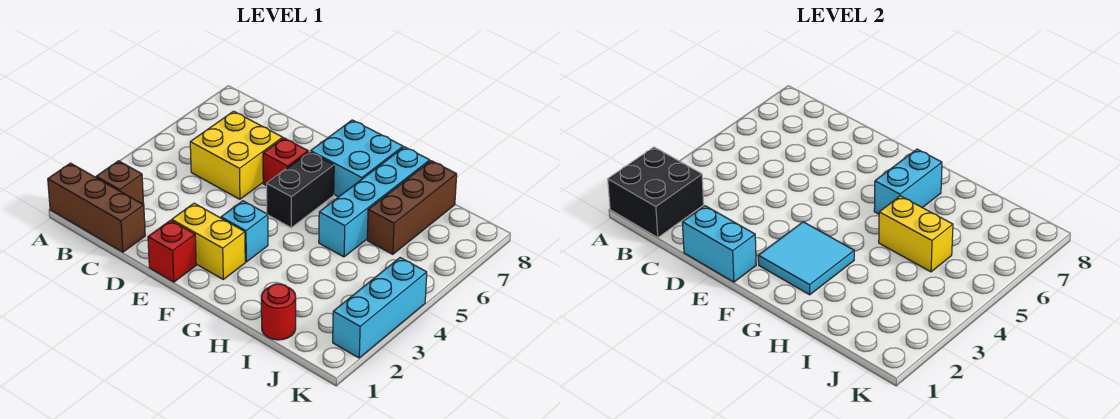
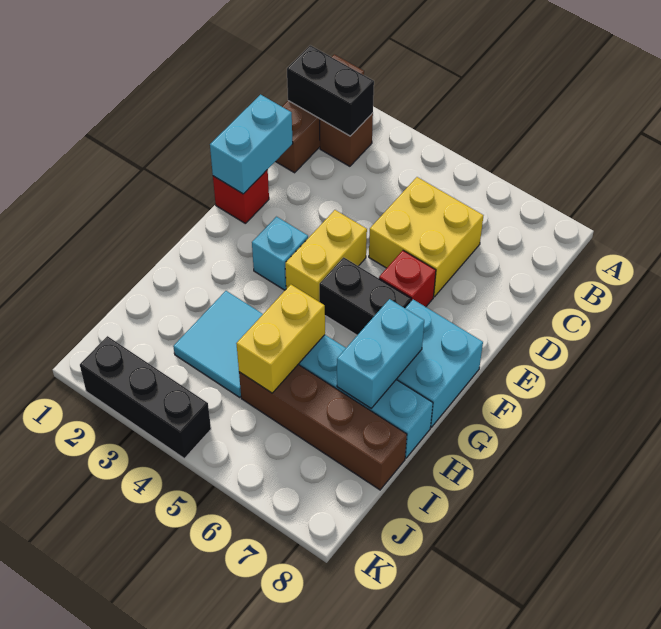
black 2x2 brick [608,147,704,238] -> black 1x2 brick [287,45,374,136]
yellow 1x2 brick [172,203,245,279] -> yellow 1x2 brick moved to [285,210,367,301]
cyan 2x2 tile [758,222,854,295] -> cyan 2x2 tile moved to [173,291,263,397]
cyan 1x2 brick [874,149,942,214] -> cyan 1x2 brick turned to [337,299,424,408]
red 1x1 round brick [261,284,296,340] -> none
brown 1x3 brick [367,161,457,254] -> brown 1x4 brick [239,365,407,490]
cyan 1x3 brick [333,258,427,358] -> black 1x3 brick [80,336,211,458]

